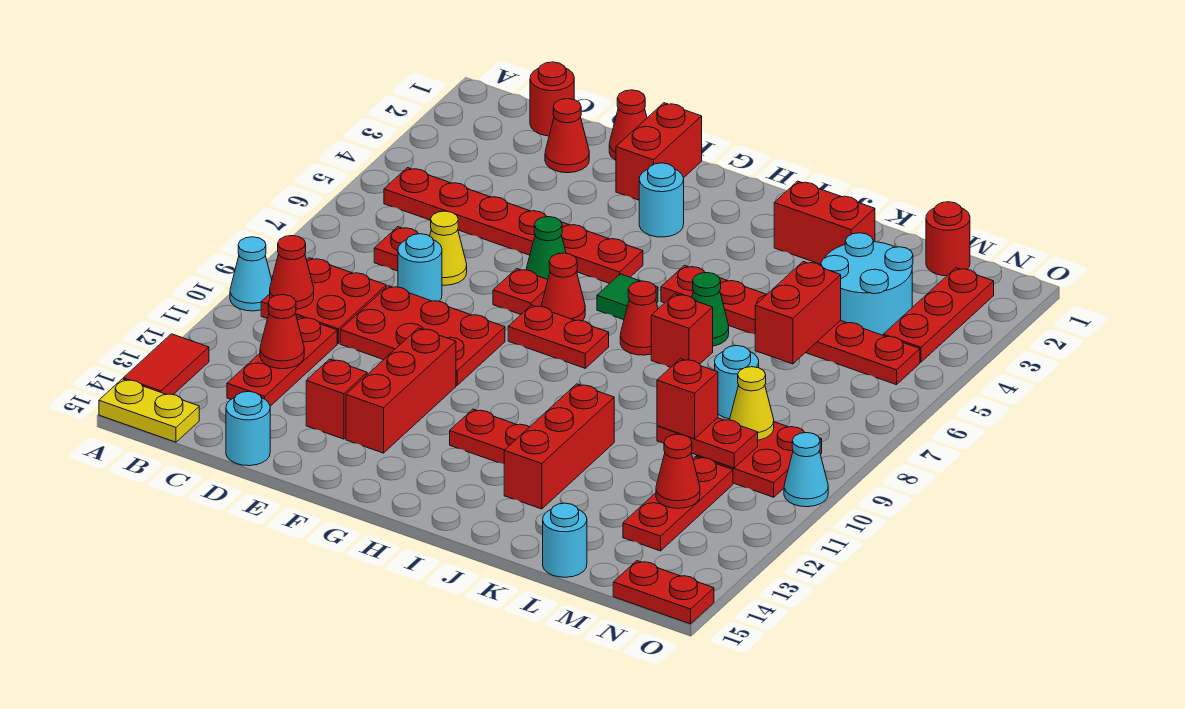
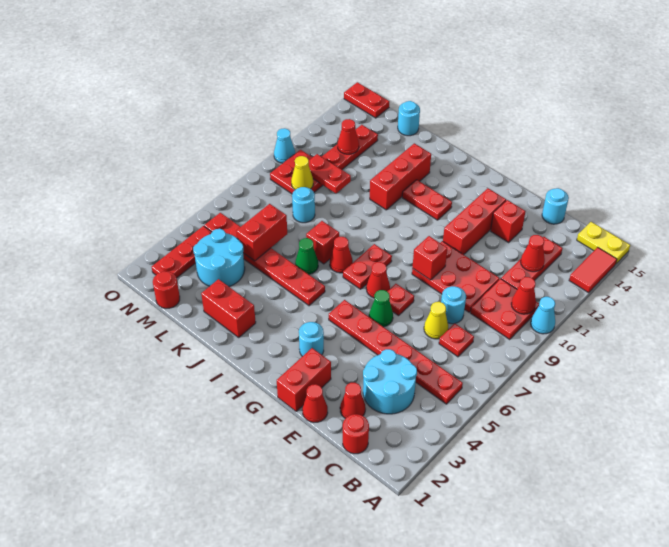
none -> cyan 2x2 round brick [363,349,417,414]
red 1x2 plate [508,305,609,368] -> red 1x2 plate turned to [343,244,392,289]
green 1x1 tile [597,274,658,320] -> none
red 1x1 brick [657,359,718,439] -> red 1x1 brick moved to [412,236,447,280]

